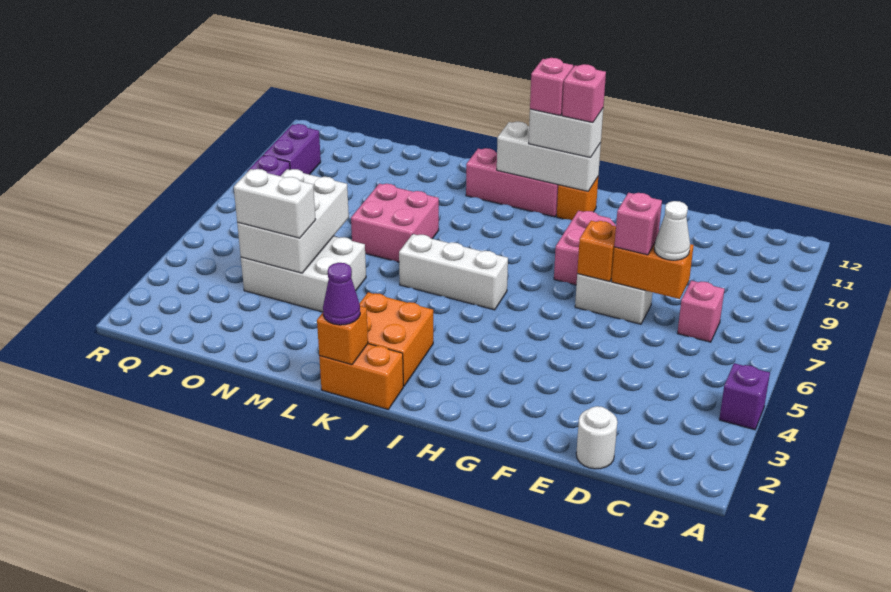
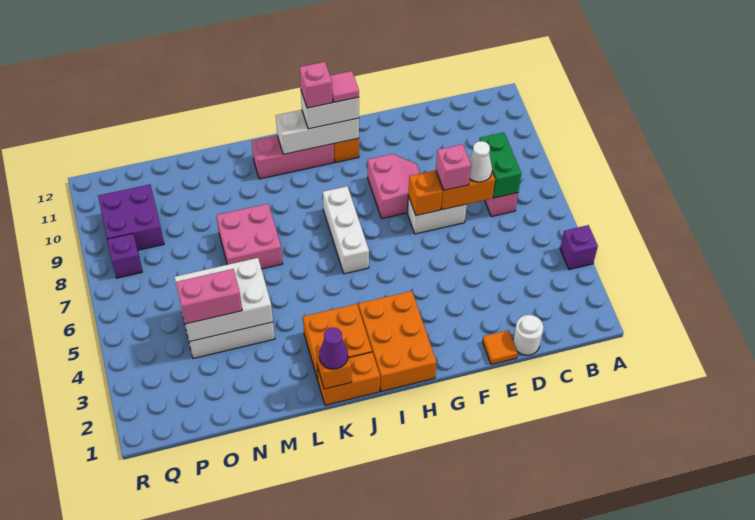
none -> green 1x2 brick [479,132,521,198]
none -> orange 1x1 tile [483,330,518,365]
none -> orange 2x3 brick [358,291,437,392]
pink 1x1 brick [562,64,606,123] -> pink 1x1 tile [330,71,359,102]
white 1x3 brick [399,234,508,310] -> white 1x3 brick turned to [323,186,369,274]
white 2x3 brick [237,169,349,273] -> white 2x3 brick turned to [174,258,273,342]
white 1x2 brick [234,169,316,238] -> pink 1x2 brick [176,269,242,324]
purple 1x2 brick [263,124,321,175] -> purple 2x2 brick [98,184,164,250]

